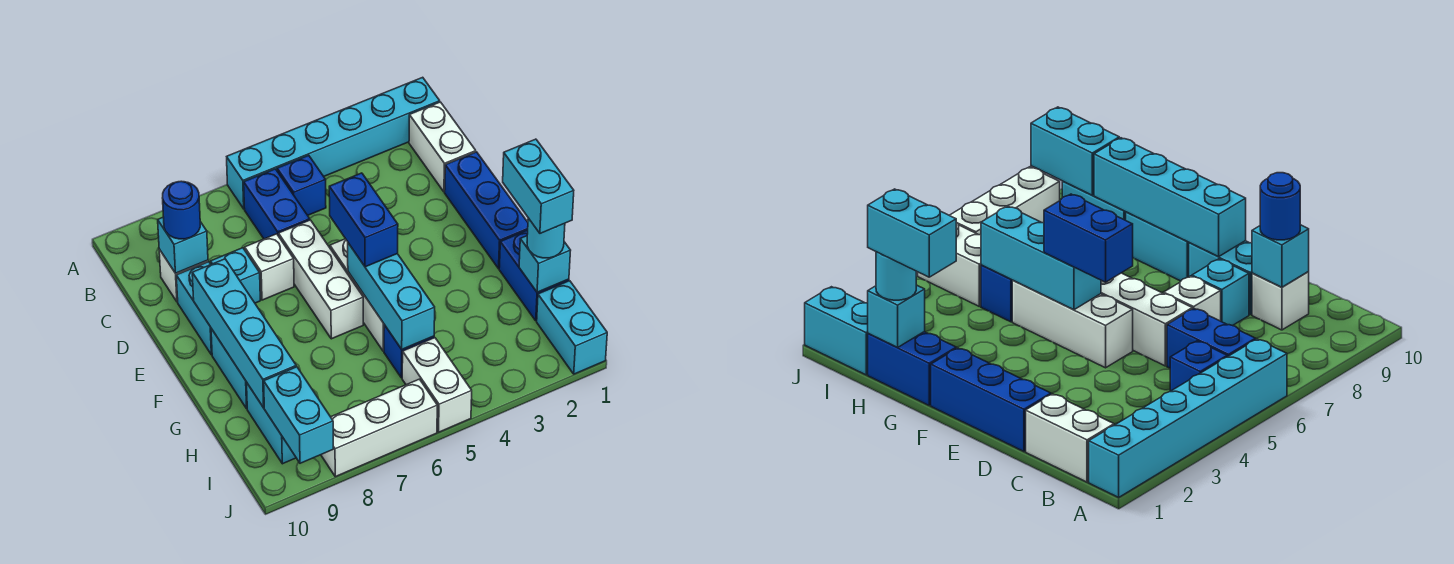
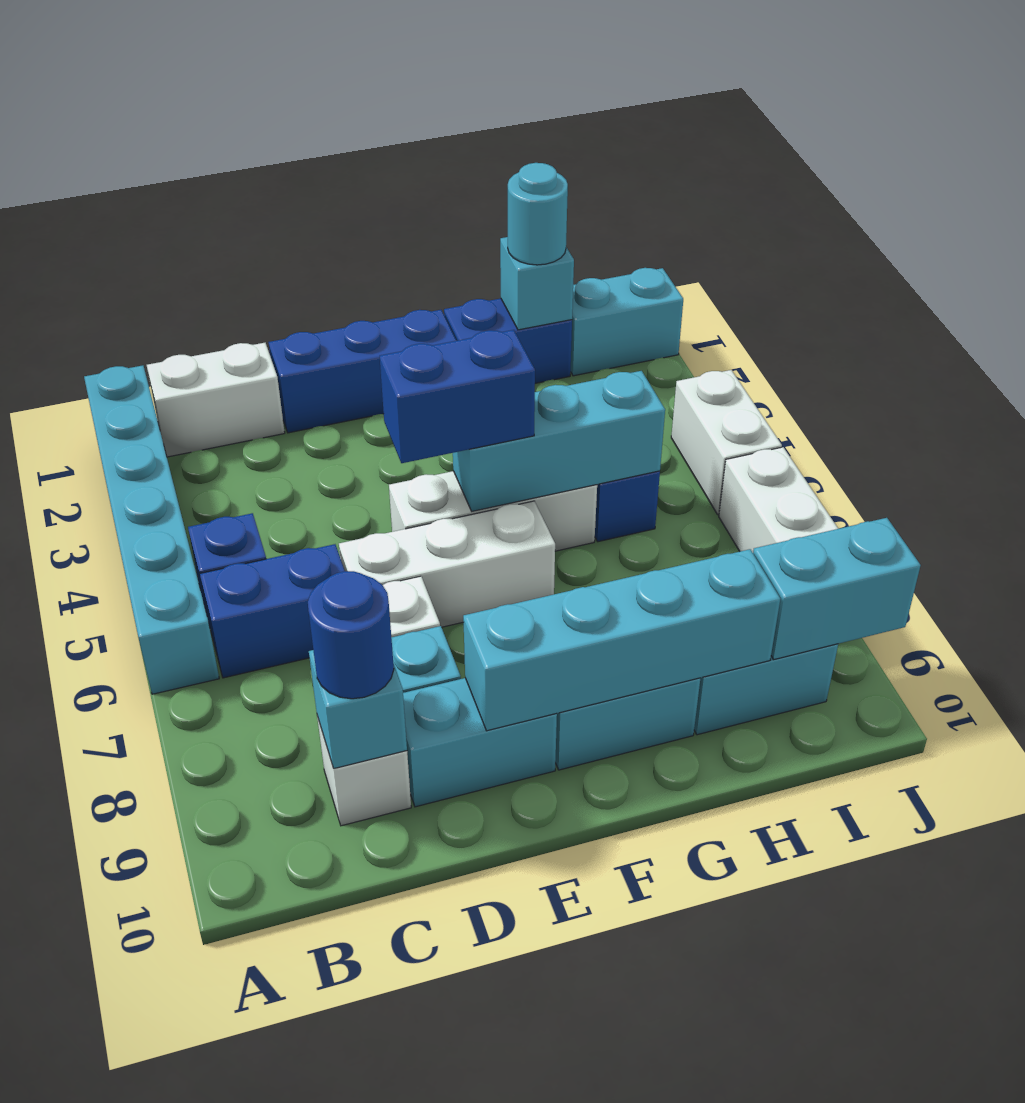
cyan 1x2 brick [503,139,574,233] -> none
white 1x2 brick [402,338,472,432] -> white 1x2 brick turned to [671,370,782,515]

